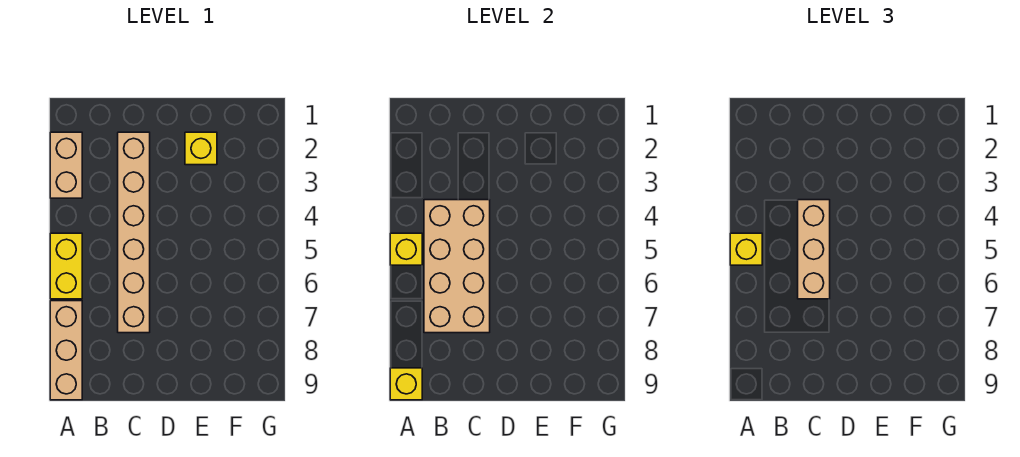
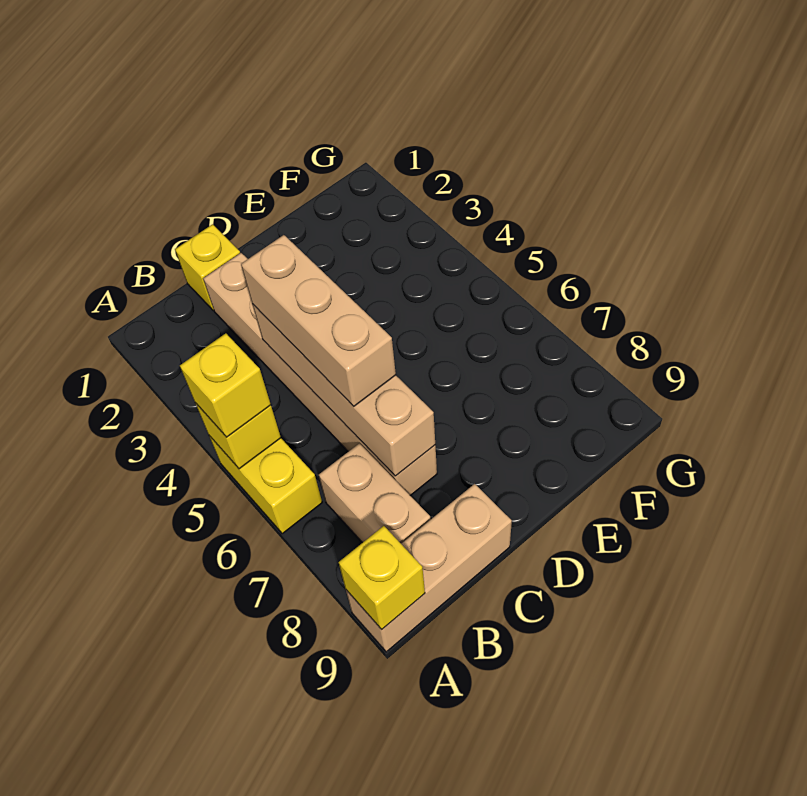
tan 1x2 brick [50,132,82,198] -> tan 1x2 brick moved to [319,443,431,543]
tan 1x3 brick [50,301,82,400] -> tan 1x3 brick turned to [346,484,512,652]
tan 2x4 brick [424,200,490,333] -> tan 1x4 brick [253,305,435,476]
yellow 1x1 brick [185,132,217,165] -> yellow 1x1 brick moved to [175,224,240,310]

